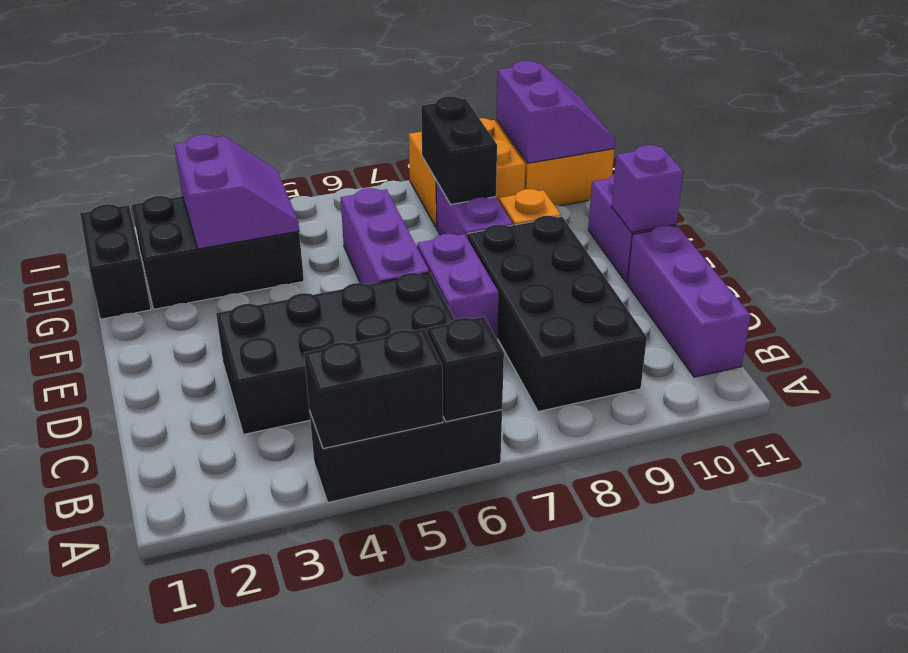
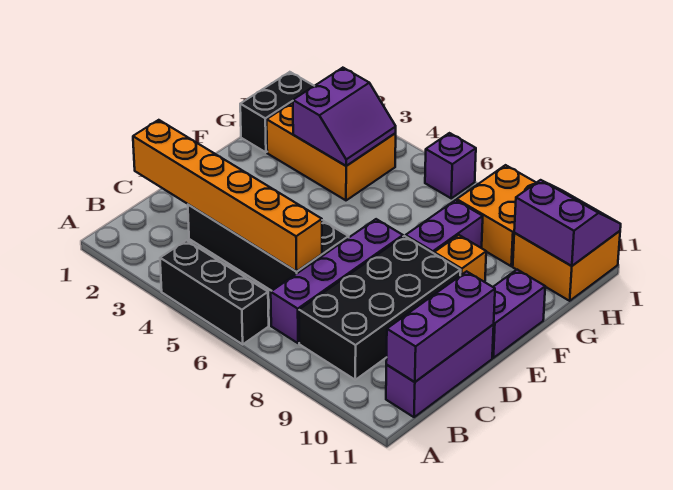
black 1x2 brick [304,329,443,449] -> none
black 1x1 brick [427,317,504,422] -> none
none -> orange 1x6 brick [133,120,322,272]
purple 1x2 brick [417,234,499,339] -> purple 1x4 brick [271,219,403,343]
purple 1x3 brick [341,188,429,284] -> purple 1x3 brick moved to [386,271,495,382]
purple 1x1 brick [612,145,683,233] -> purple 1x1 brick moved to [425,133,476,198]
black 2x3 brick [132,196,304,309] -> orange 2x3 brick [267,102,396,200]
black 1x2 brick [421,96,497,204] -> none
purple 2x2 slope [497,61,615,163] -> purple 2x2 slope turned to [514,180,621,266]

